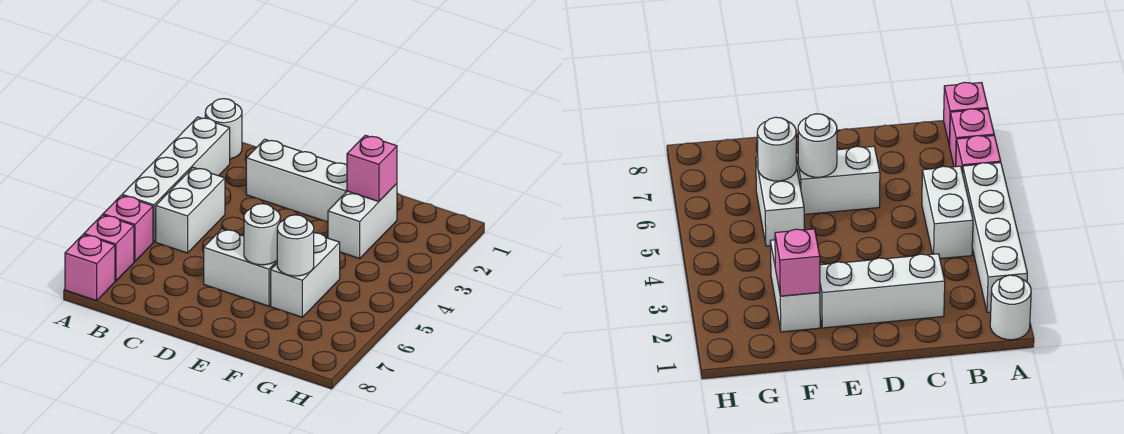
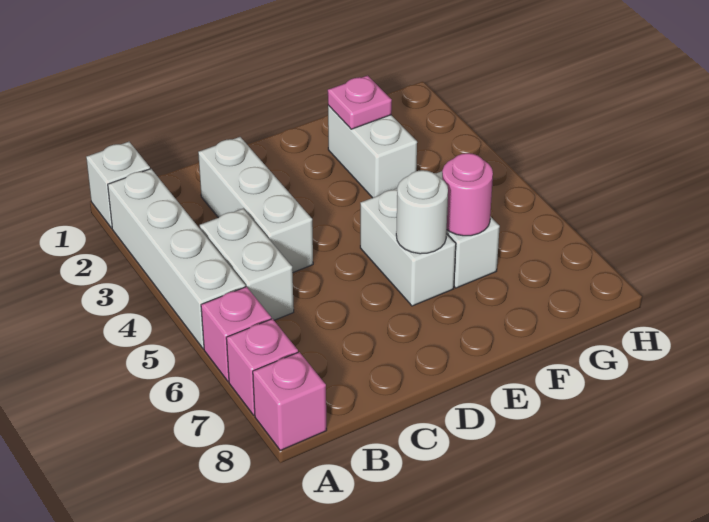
white 1x1 round brick [205,99,242,159] -> white 1x1 brick [86,142,150,228]
white 1x3 brick [246,139,347,222] -> white 1x3 brick turned to [198,137,313,272]
white 1x2 brick [204,229,277,306] -> white 1x2 brick turned to [360,189,456,306]
pink 1x1 brick [347,135,397,202] -> pink 1x1 plate [328,76,392,129]
white 1x1 round brick [277,215,314,276] -> pink 1x1 round brick [442,153,493,236]

